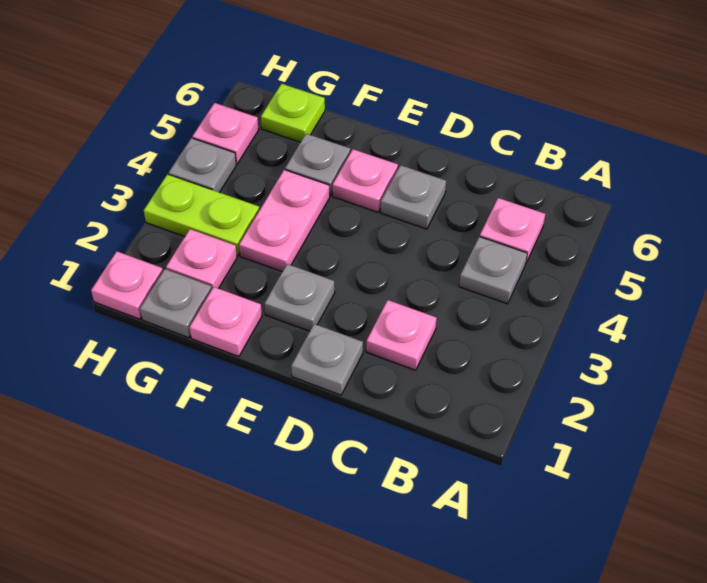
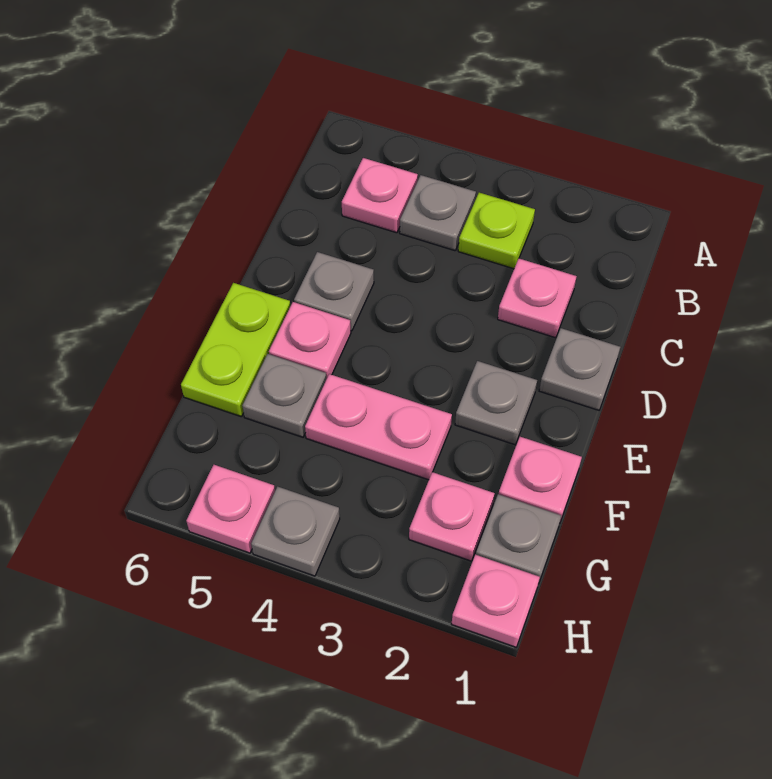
lime 1x2 plate [144,174,259,256] -> lime 1x2 plate moved to [181,283,290,416]
lime 1x1 plate [261,84,325,142] -> lime 1x1 plate moved to [458,193,535,269]

